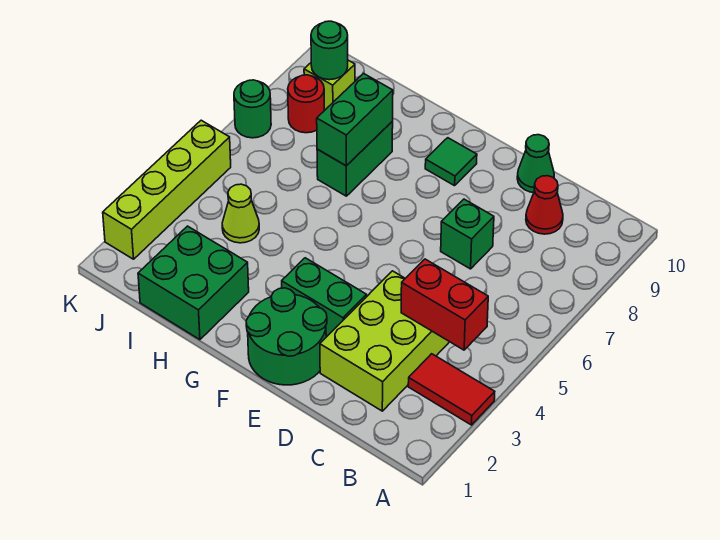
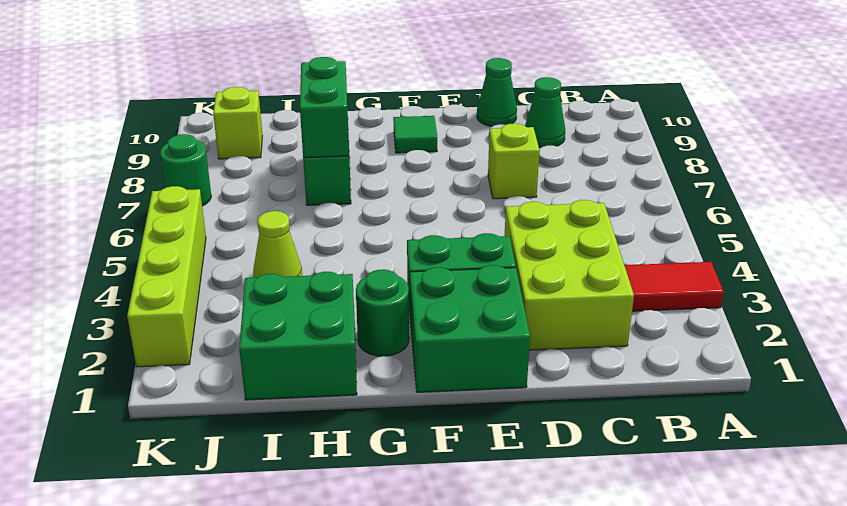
red 1x2 brick [401,259,488,350] -> none
red 1x1 cone [526,176,563,234] -> green 1x1 cone [525,77,565,147]
green 1x1 brick [441,199,494,269] -> lime 1x1 brick [488,123,540,199]
green 2x2 round brick [246,288,327,385] -> green 2x2 brick [410,265,530,392]
red 1x1 round brick [288,75,324,133] -> none
green 1x1 round brick [311,21,348,80] -> green 1x1 round brick moved to [356,269,409,356]

